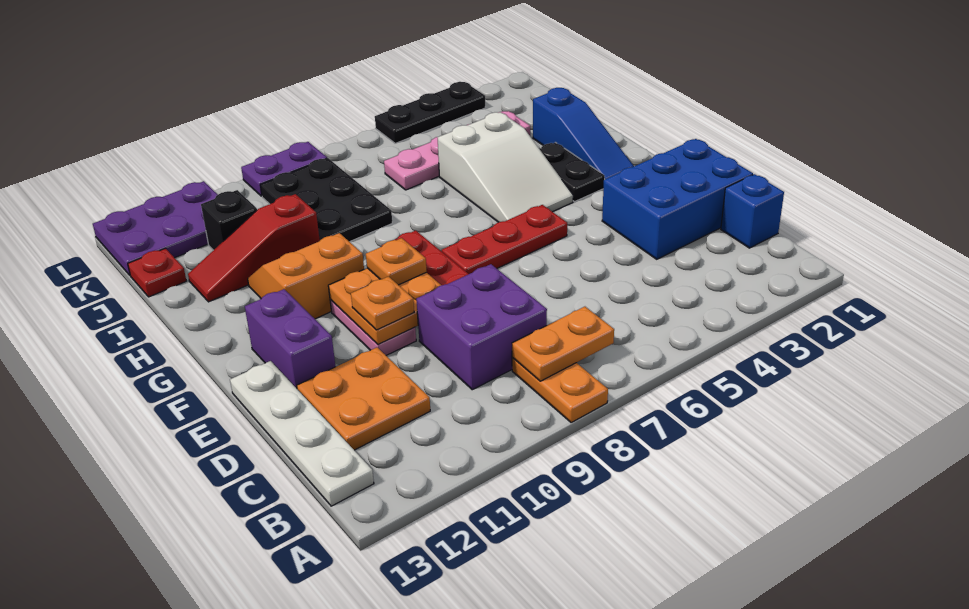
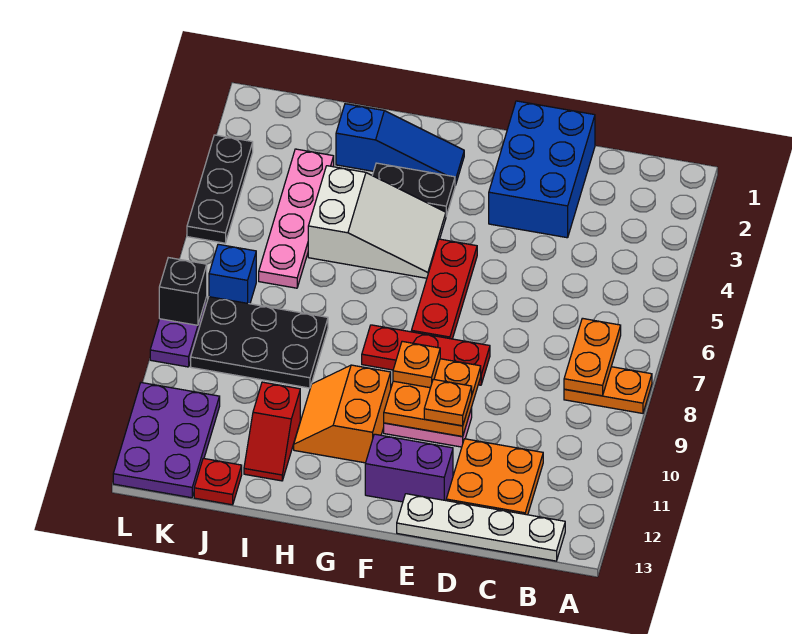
blue 1x1 brick [721,174,784,248] -> blue 1x1 brick moved to [209,244,256,304]
purple 2x2 brick [416,264,547,390] -> none
red 1x3 slope [188,194,320,302] -> red 1x2 slope [244,382,300,481]
black 1x1 brick [201,190,257,250] -> black 1x1 brick moved to [159,258,207,325]

